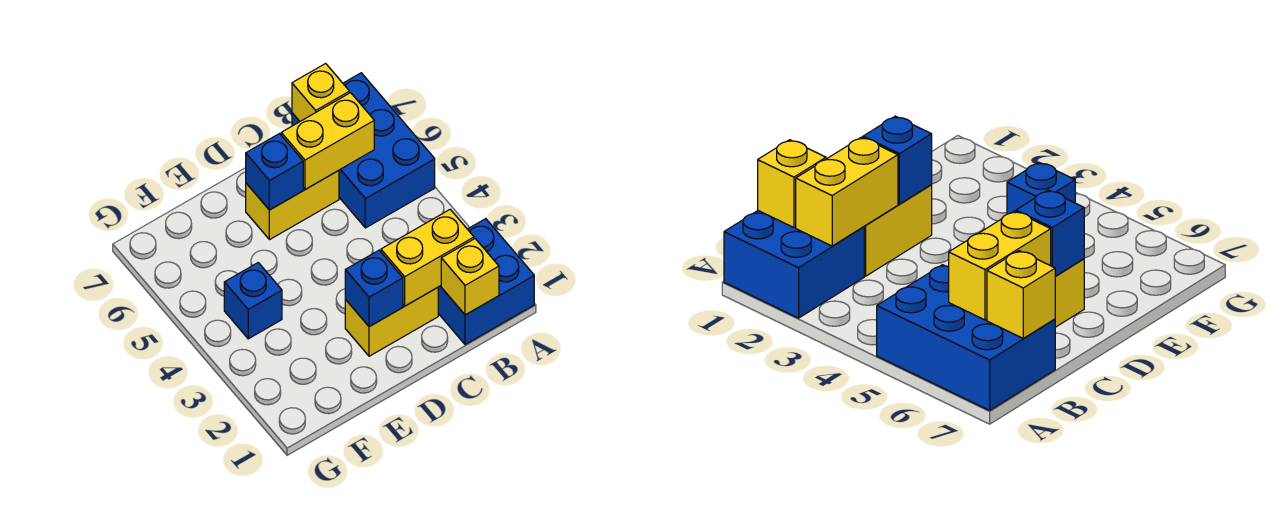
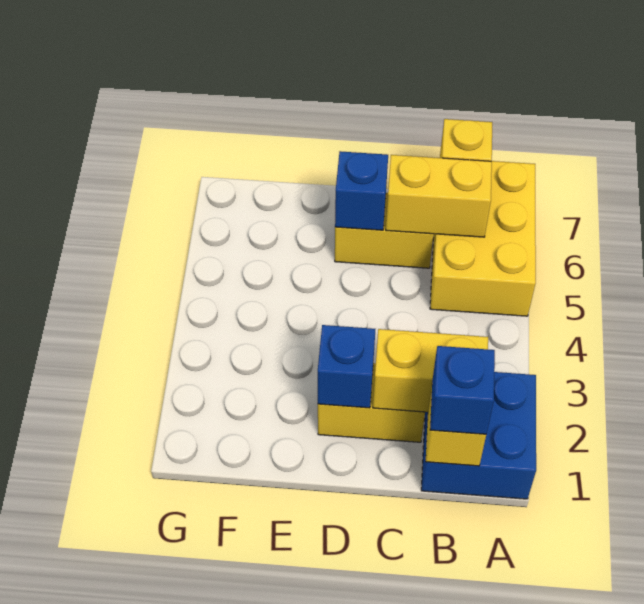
blue 2x3 brick [292,73,435,228] -> yellow 2x3 brick [430,161,536,316]
blue 1x1 brick [224,263,282,339] -> blue 1x1 brick moved to [430,346,495,434]

